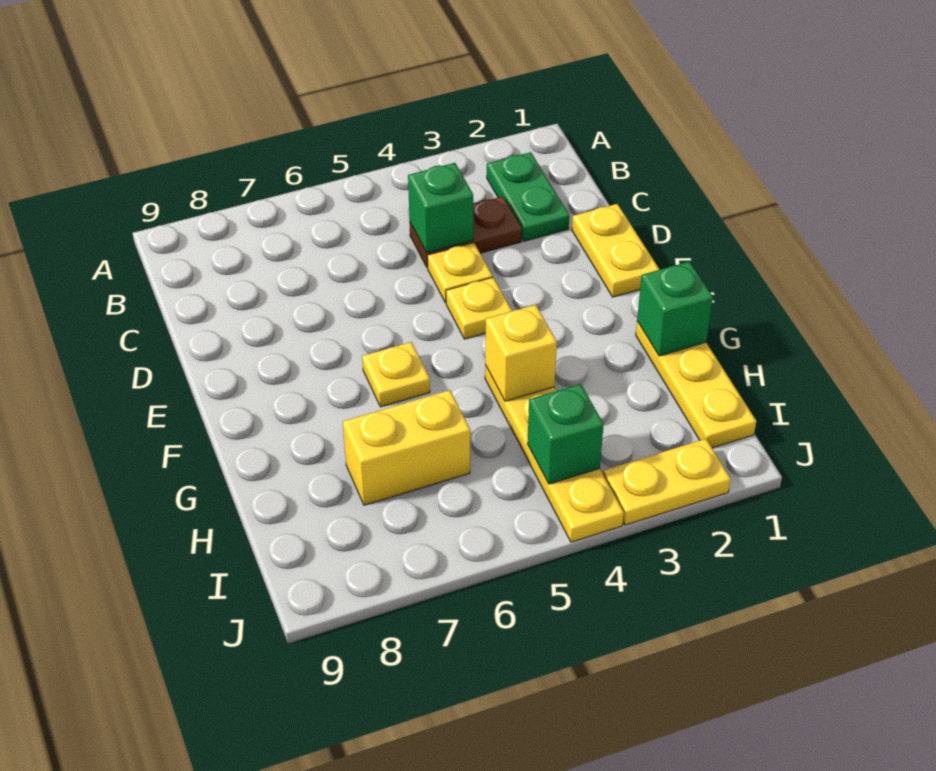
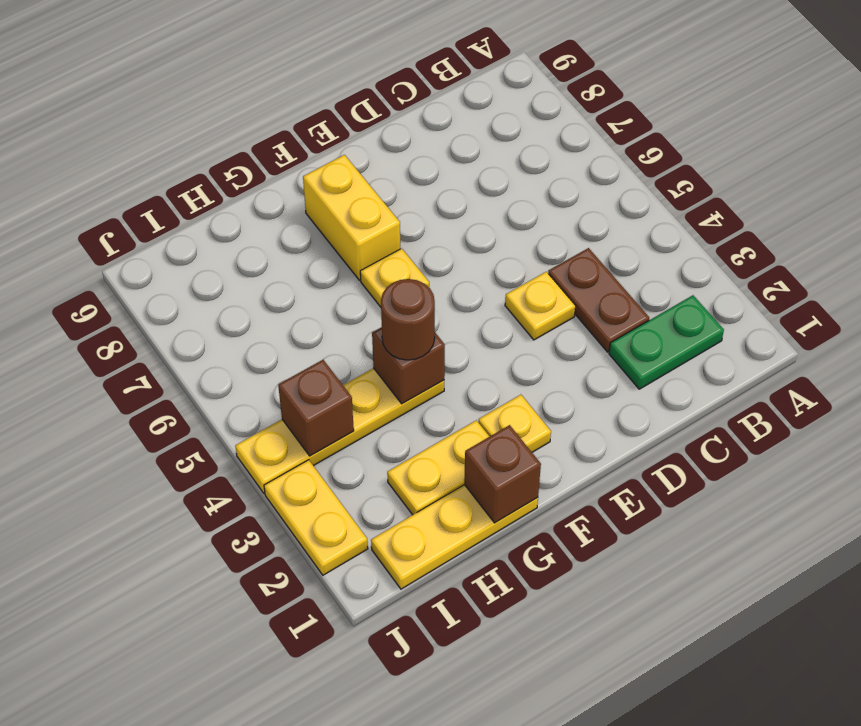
green 1x1 brick [408,163,473,253] -> none
yellow 1x2 plate [572,204,660,297] -> yellow 1x2 plate moved to [387,420,490,515]
yellow 1x1 plate [446,277,512,339] -> yellow 1x1 plate moved to [478,395,551,452]
green 1x1 brick [637,261,713,356] -> brown 1x1 brick [464,425,541,523]
yellow 1x1 brick [485,305,557,401] -> brown 1x1 brick [372,327,445,404]
none -> brown 1x1 round brick [381,279,435,360]
yellow 1x2 brick [343,390,470,505] -> yellow 1x2 brick moved to [303,155,400,280]
green 1x1 brick [527,384,604,484] -> brown 1x1 brick [278,360,354,456]

